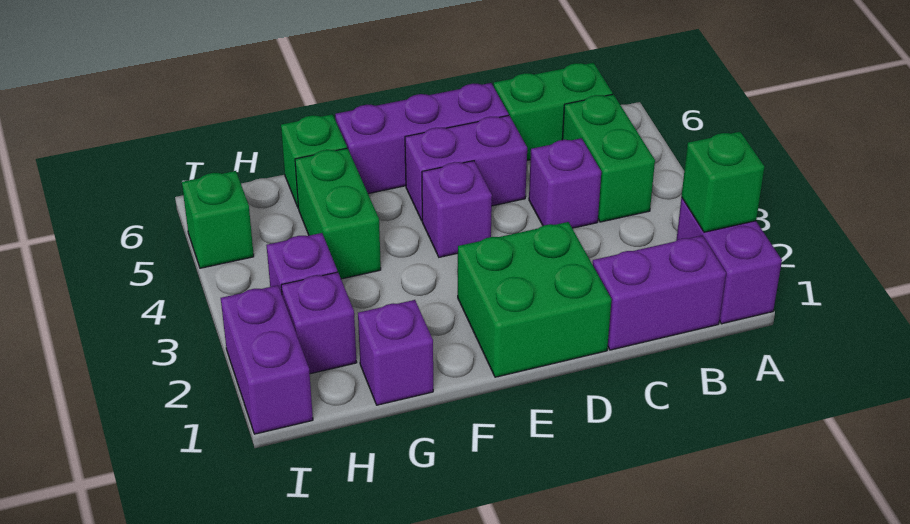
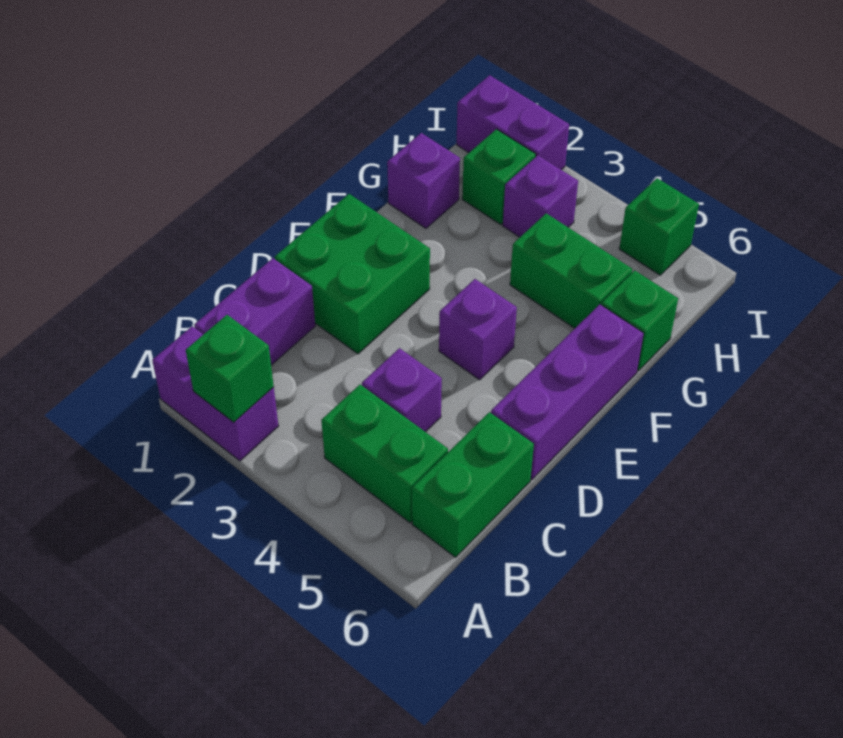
purple 1x2 brick [405,115,527,220] -> none
purple 1x1 brick [281,272,357,374] -> green 1x1 brick [462,129,536,224]

